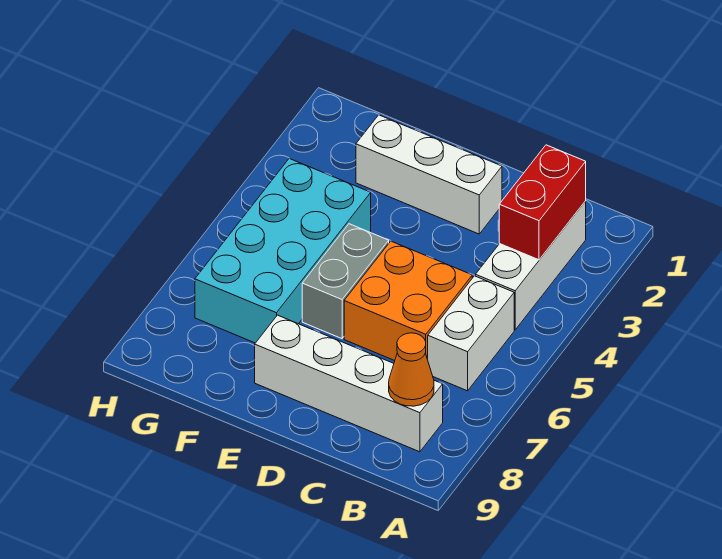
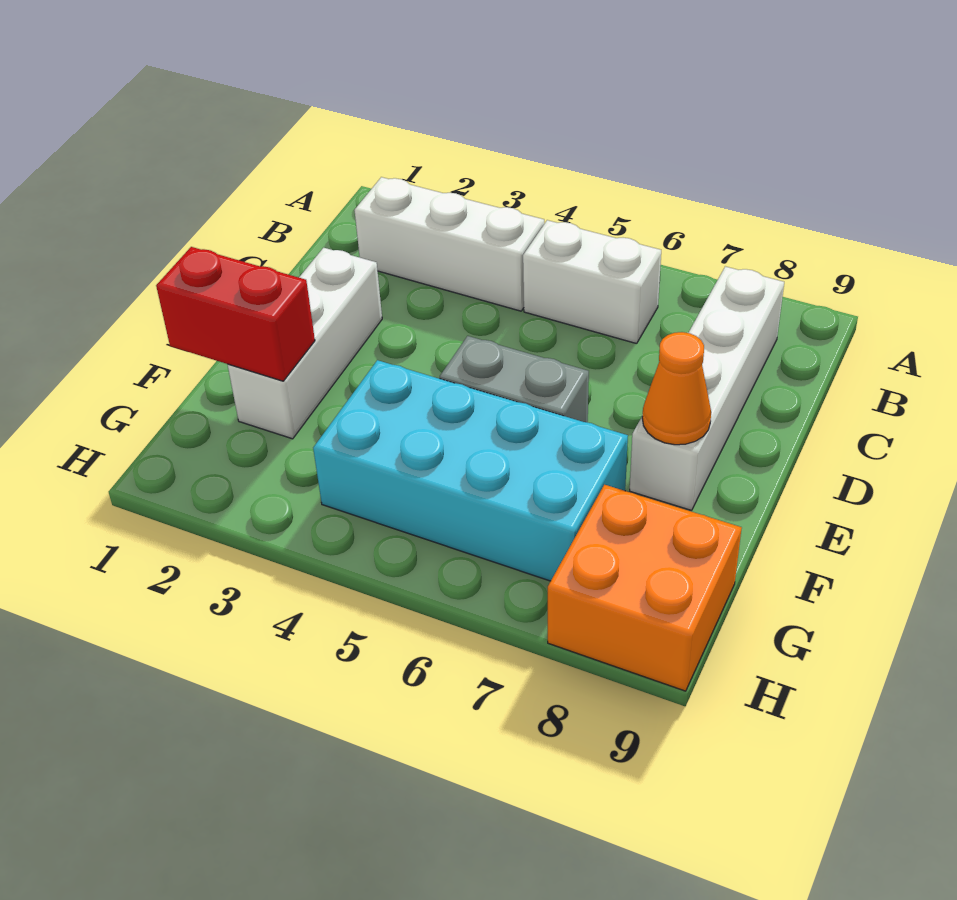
red 1x2 brick [499,145,586,260] -> red 1x2 brick moved to [156,247,315,381]
orange 1x1 cone [389,333,434,406] -> orange 1x1 cone moved to [642,332,711,445]
orange 2x2 brick [344,241,472,361] -> orange 2x2 brick moved to [548,485,742,691]

